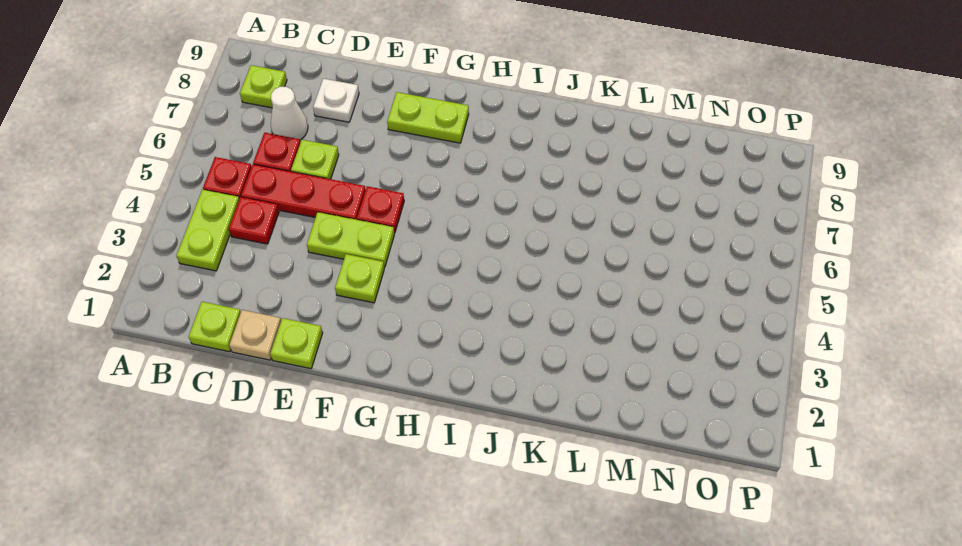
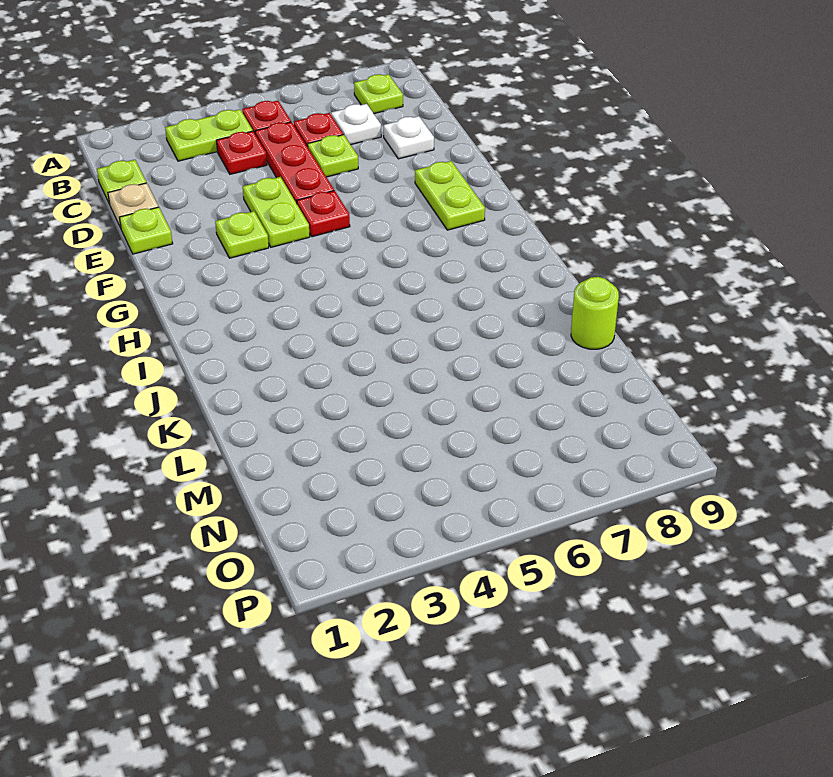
white 1x1 cone [271,87,308,140] -> white 1x1 plate [331,104,381,145]
none -> lime 1x1 round brick [571,277,619,349]

